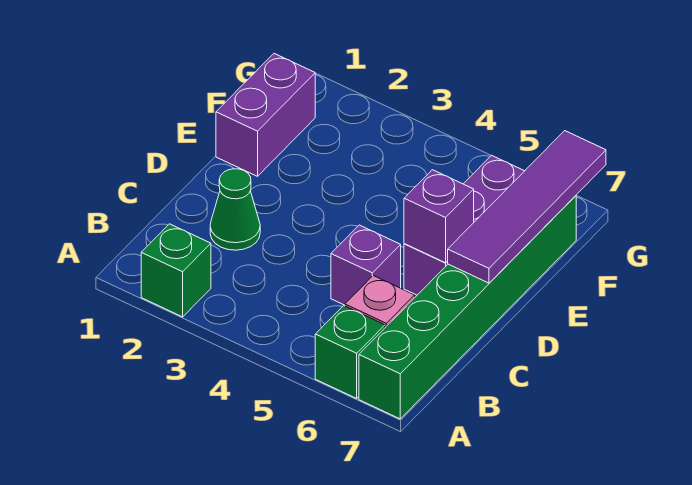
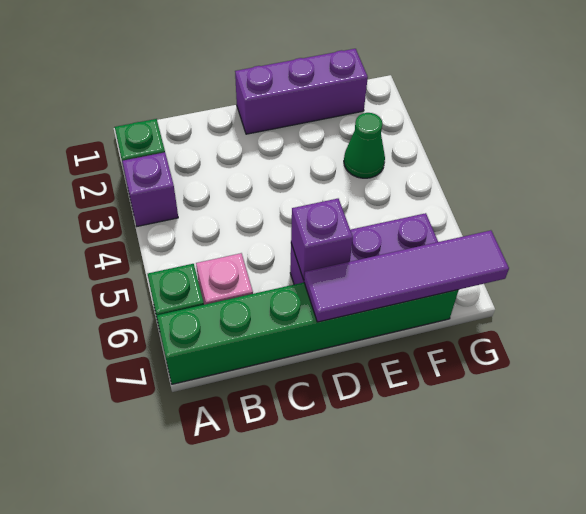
green 1x1 cone [210,169,260,250] -> green 1x1 cone moved to [344,113,385,178]
purple 1x1 brick [331,225,401,305] -> purple 1x1 brick moved to [122,152,178,226]
purple 1x2 brick [216,54,315,176] -> purple 1x3 brick [235,49,368,134]

